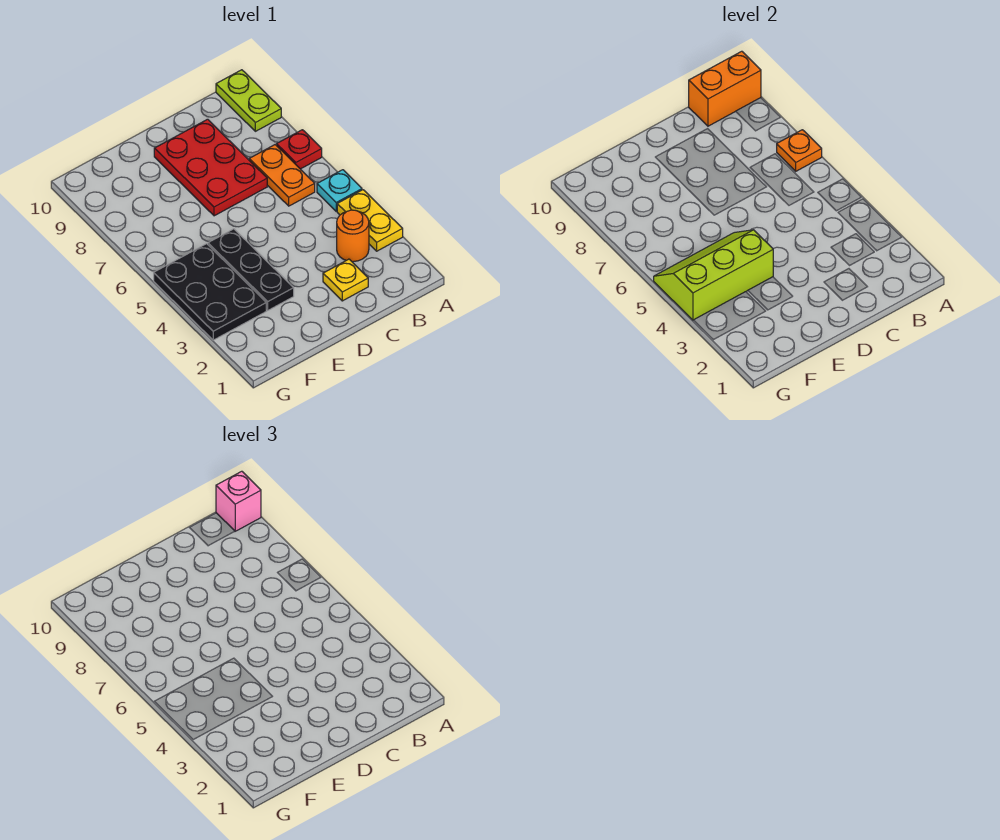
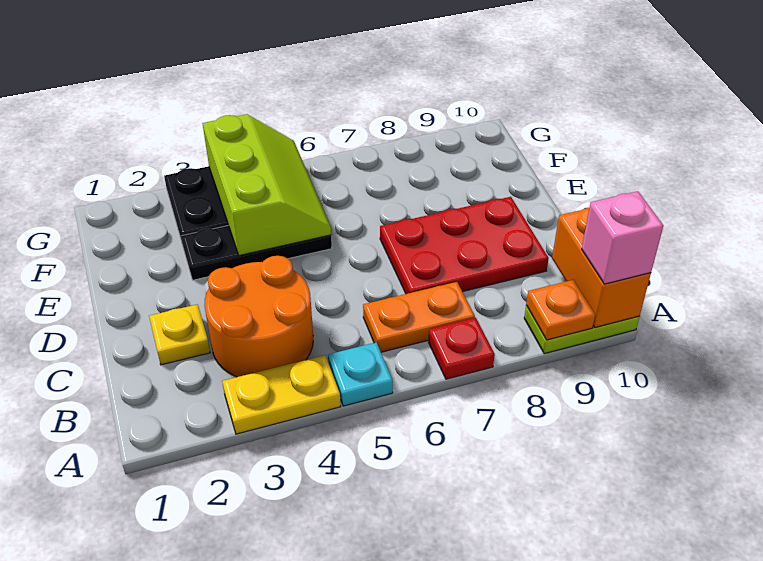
orange 1x1 plate [777,130,822,171] -> orange 1x1 plate moved to [526,280,595,340]
orange 1x1 round brick [337,210,369,262] -> orange 2x2 round brick [204,256,313,377]

